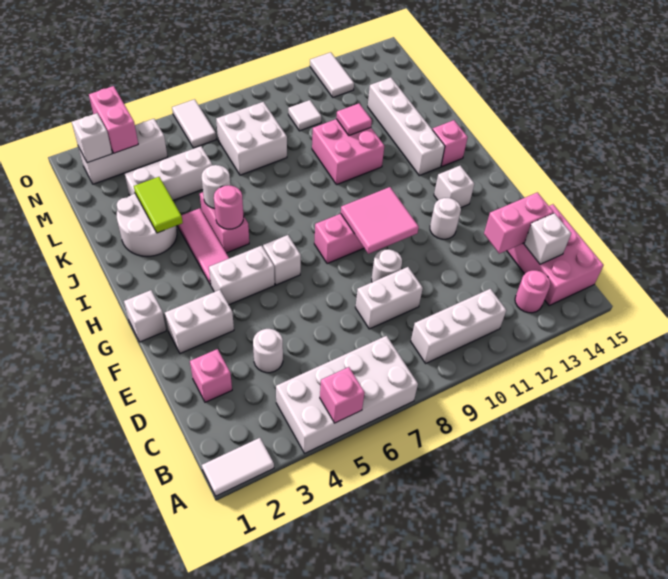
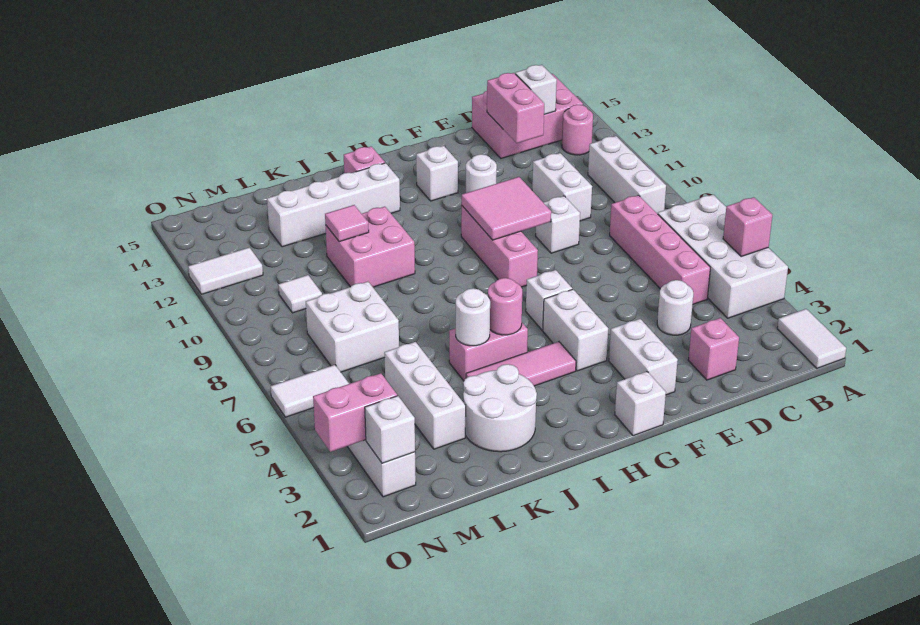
none -> pink 1x4 brick [610,195,710,304]
white 1x2 brick [355,267,423,329] -> white 1x2 brick moved to [532,153,592,221]
white 1x1 round brick [372,249,402,282] -> white 1x1 brick [536,196,580,253]
lime 1x2 tile [134,177,183,233] -> none

